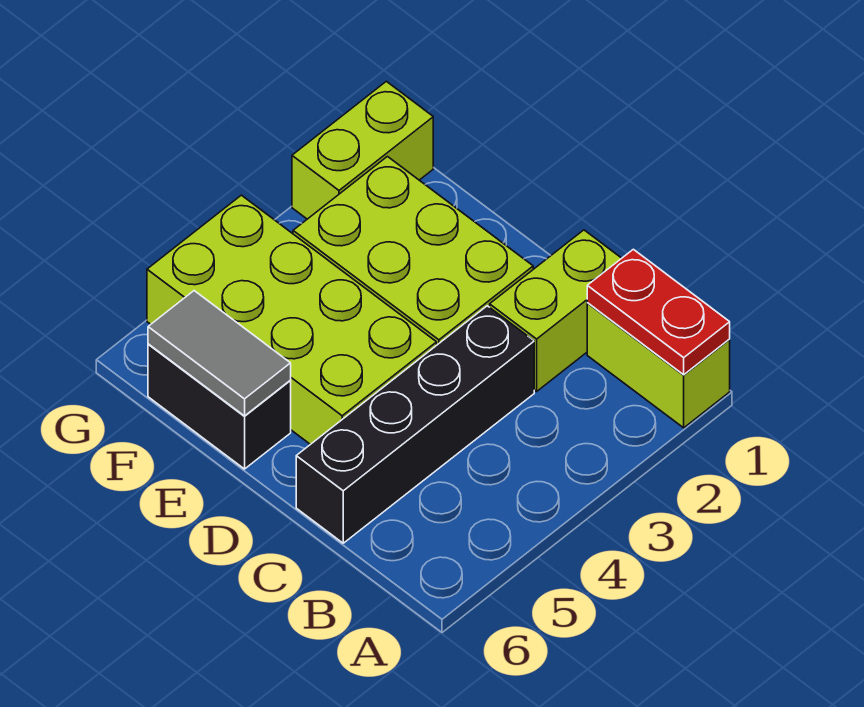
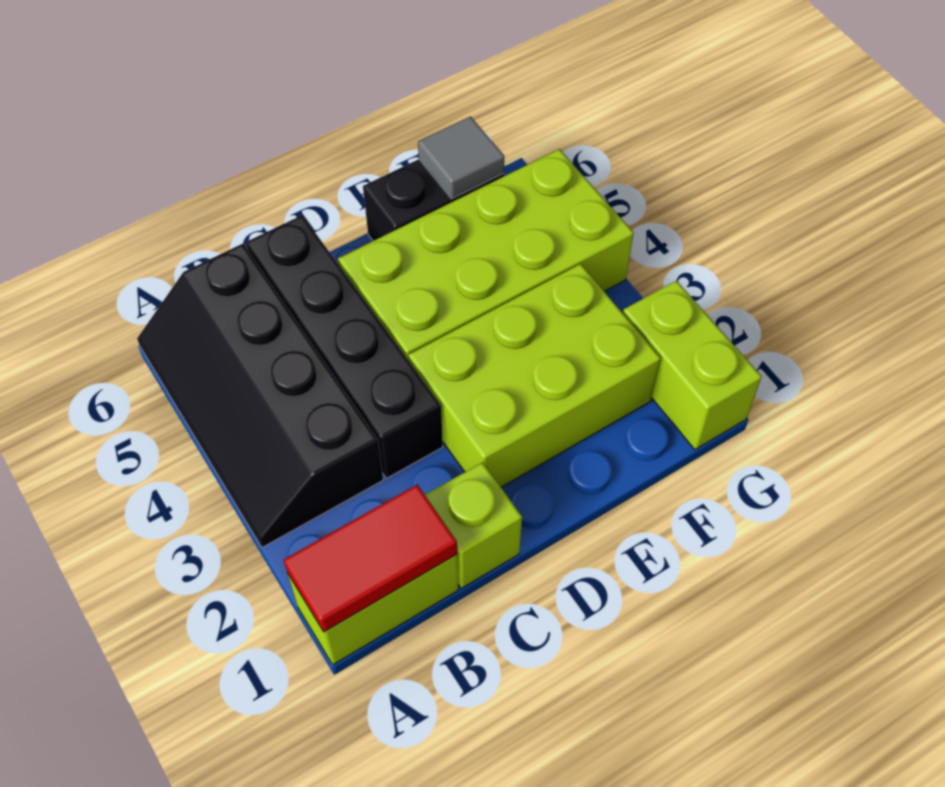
red 1x2 plate [587,249,730,375] -> red 1x2 tile [284,485,457,632]
none -> black 2x4 slope [137,244,383,547]
lime 1x2 brick [490,230,622,391] -> lime 1x1 brick [425,462,522,589]
grey 1x2 tile [148,291,291,416] -> grey 1x1 tile [418,117,504,199]

